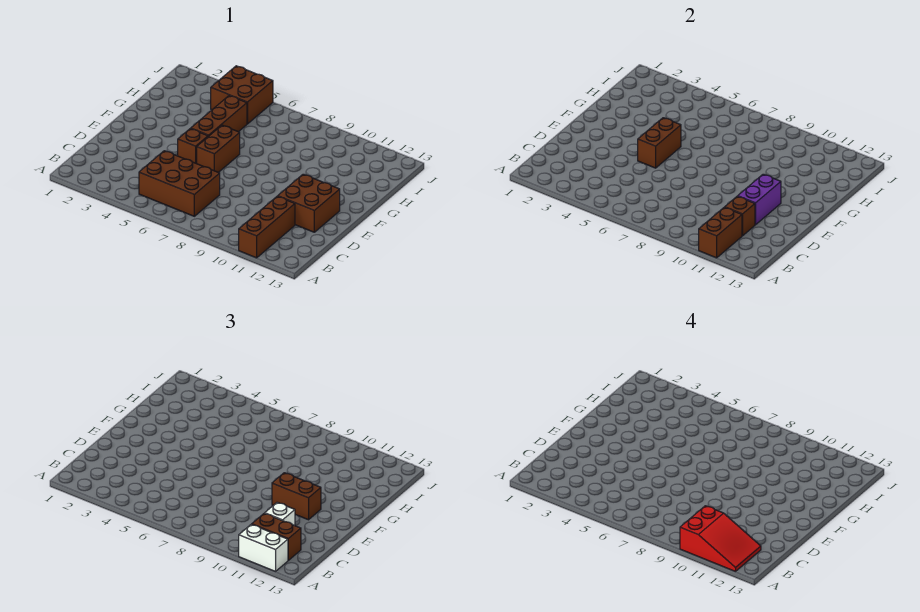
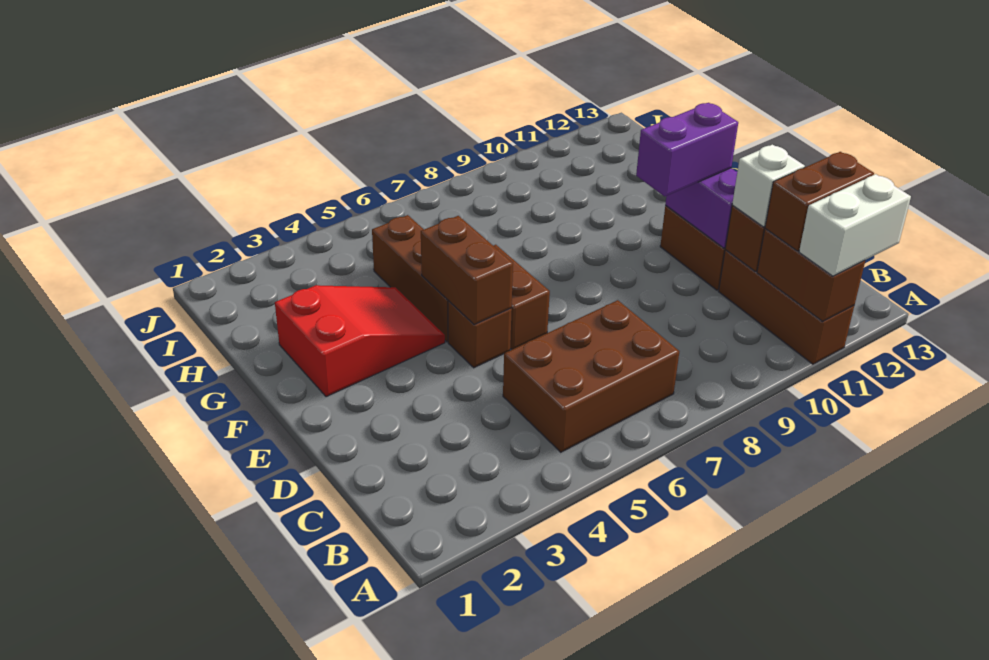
red 2x3 slope [680,506,761,571] -> red 2x3 slope moved to [275,285,445,397]
brown 1x2 brick [272,473,321,520] -> purple 1x2 brick [636,103,738,196]
brown 2x2 brick [211,66,273,124] -> none

